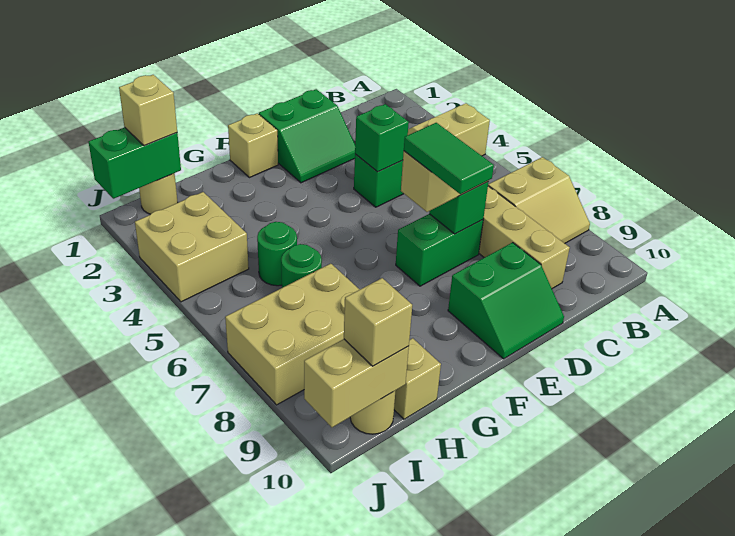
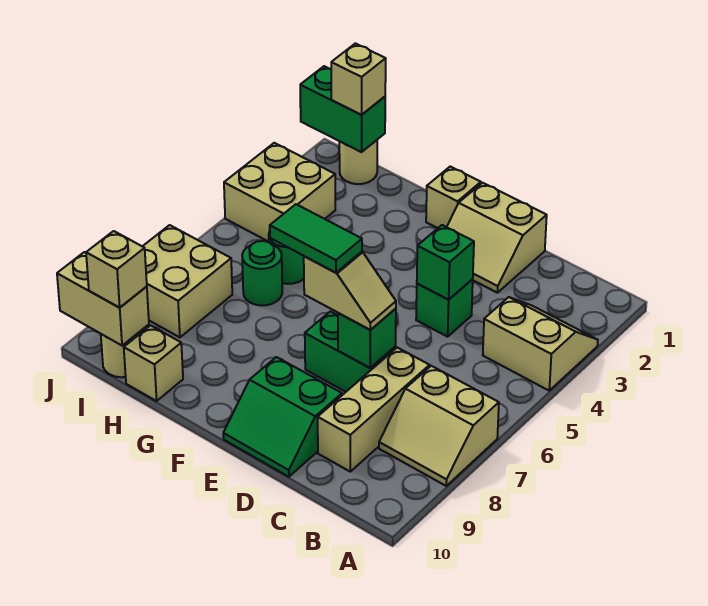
green 2x2 slope [259,89,355,183] -> tan 2x2 slope [447,183,547,293]
green 1x2 tile [404,123,494,194] -> green 1x2 tile turned to [270,204,362,273]
tan 2x3 brick [225,264,360,405] -> tan 2x2 brick [143,225,232,337]

